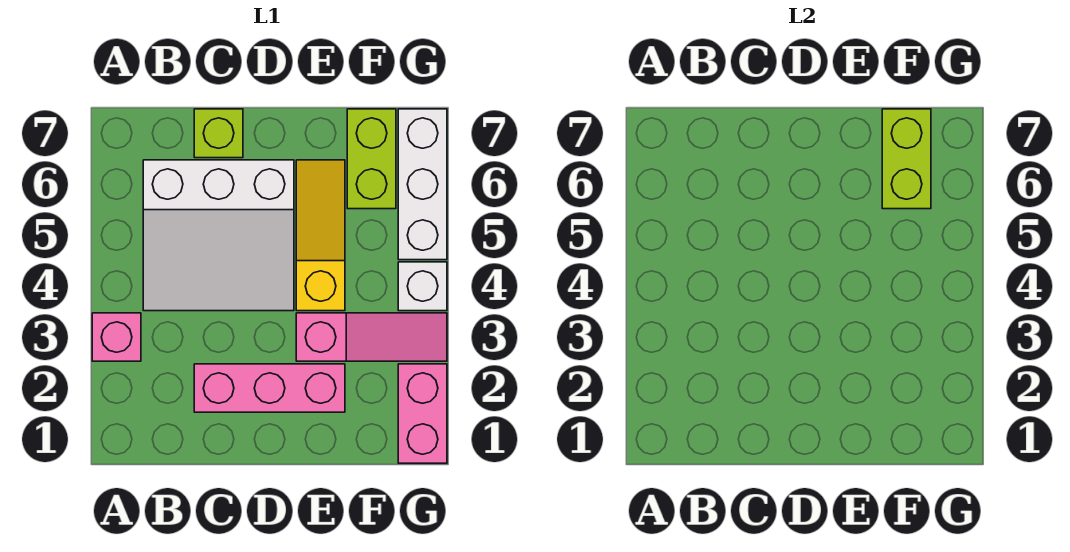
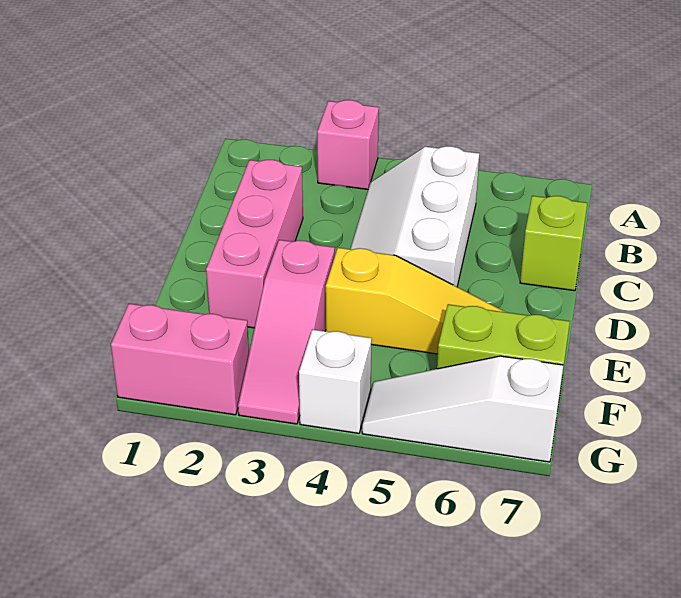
white 3x3 slope [143,160,294,311] -> white 2x3 slope [350,146,479,287]
lime 1x2 brick [882,109,931,209] -> none
white 1x3 brick [398,109,447,260] -> white 1x3 slope [362,356,563,462]

